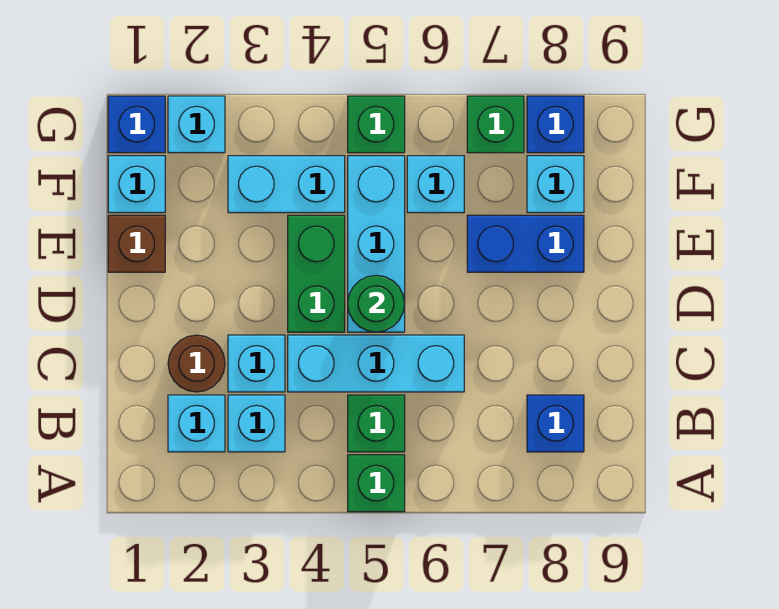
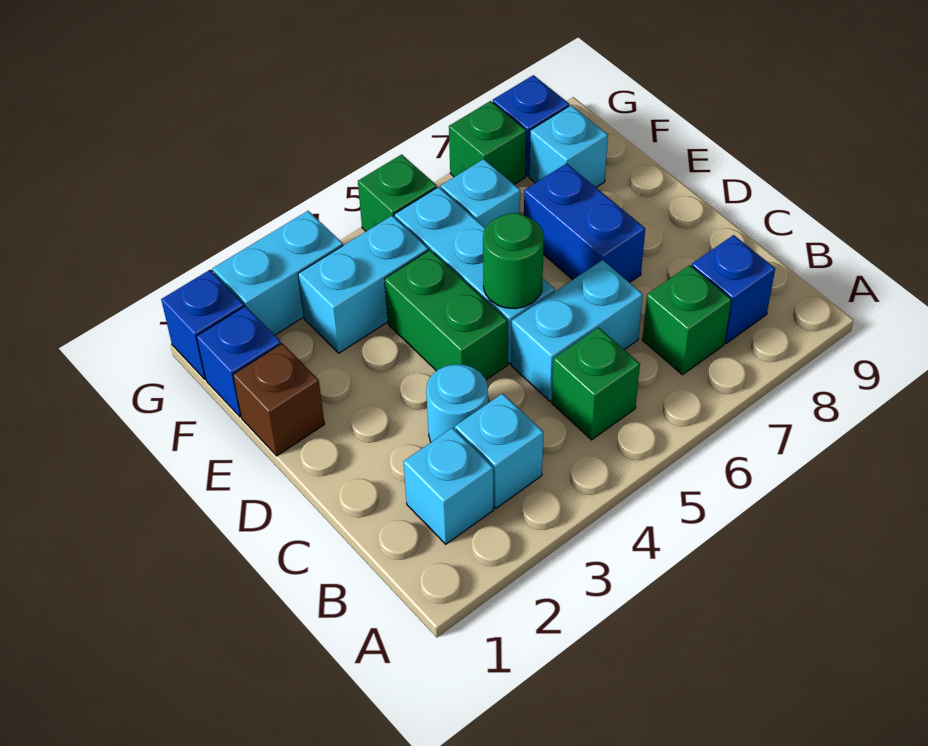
green 1x1 brick [348,455,405,512] -> green 1x1 brick moved to [642,265,731,375]
brown 1x1 round brick [168,335,225,392] -> none
cyan 1x1 brick [228,335,285,392] -> cyan 1x1 round brick [426,364,488,442]
cyan 1x3 brick [288,335,464,392] -> cyan 1x2 brick [511,260,643,401]
blue 1x2 brick [467,215,584,272] -> blue 1x2 brick turned to [524,163,645,283]
cyan 1x1 brick [108,156,165,213] -> blue 1x1 brick [197,306,281,417]
cyan 1x1 brick [168,96,225,153] -> cyan 1x2 brick [212,211,343,335]

